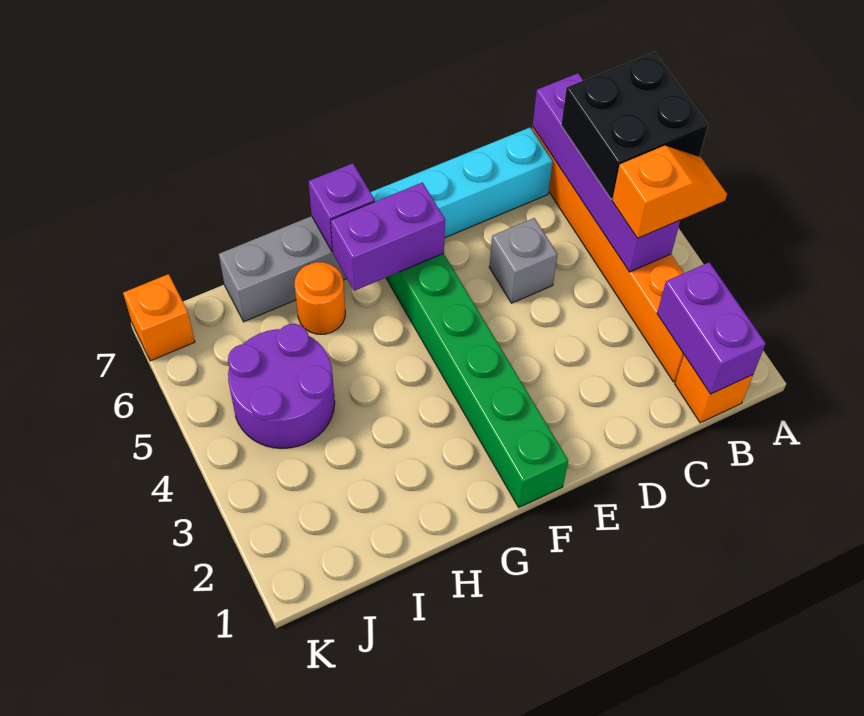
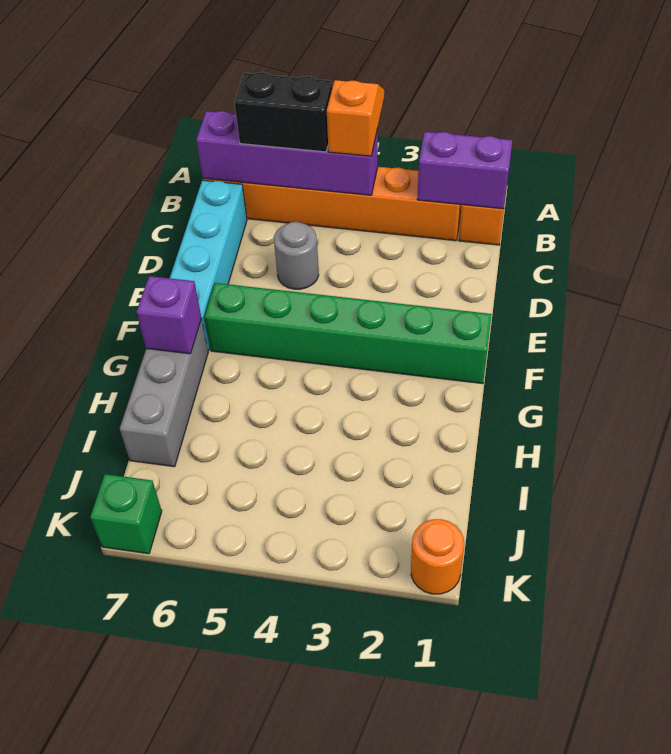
black 2x2 brick [561,52,708,199] -> black 1x2 brick [234,72,332,152]
grey 1x1 brick [489,218,558,303] -> grey 1x1 round brick [274,222,319,289]
purple 1x2 brick [331,183,445,291] -> none
orange 1x1 round brick [295,262,345,334] -> orange 1x1 round brick moved to [411,519,464,594]
purple 2x2 round brick [228,324,335,448] -> none
orange 1x1 brick [123,274,195,361] -> green 1x1 brick [90,474,162,554]

